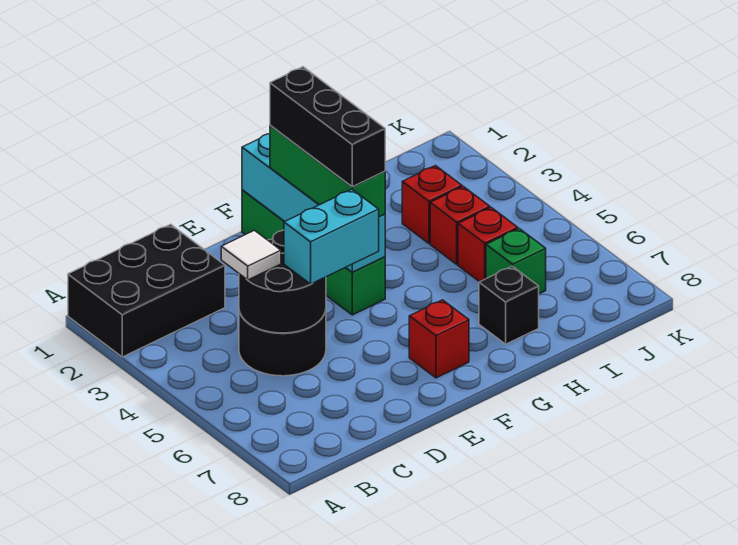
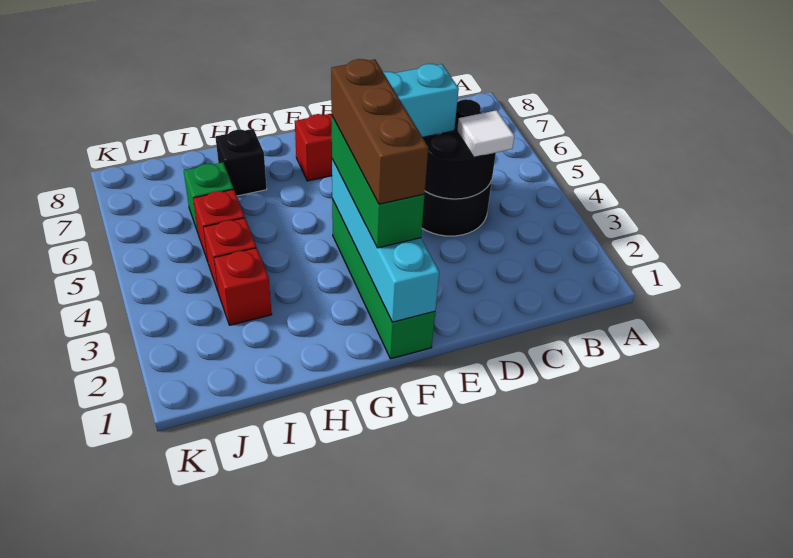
black 2x3 brick [68,224,225,357] -> none
black 1x3 brick [270,67,385,187] -> brown 1x3 brick [331,59,428,204]

